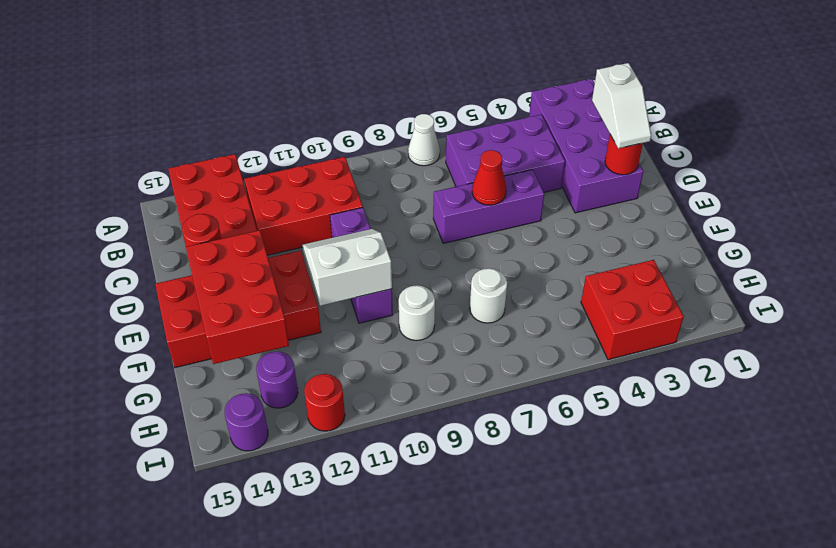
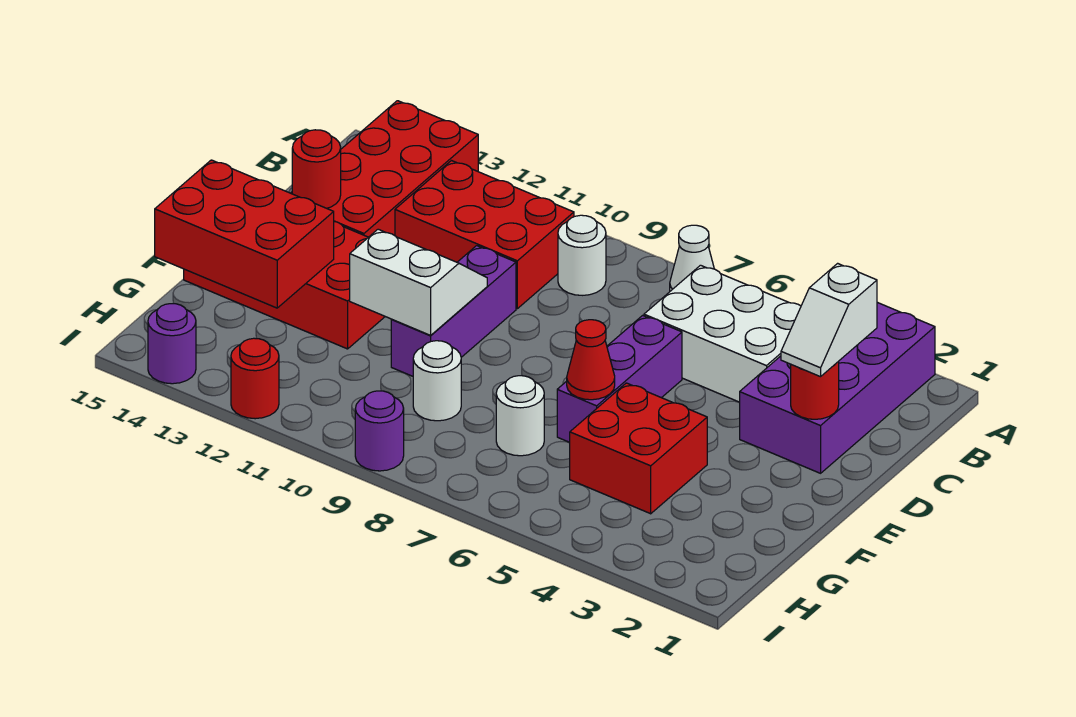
purple 2x3 brick [446,115,565,192] -> white 2x3 brick [644,265,801,402]
none -> white 1x1 round brick [558,215,606,295]
purple 1x3 brick [433,170,544,243] -> purple 1x3 brick turned to [557,315,682,442]
red 1x1 cone [472,150,506,205] -> red 1x1 cone moved to [567,320,615,400]
red 2x3 brick [186,230,289,364] -> red 2x3 brick turned to [155,160,334,308]
red 2x2 brick [581,260,684,360] -> red 2x2 brick moved to [569,383,707,514]
purple 1x1 round brick [256,352,298,408] -> purple 1x1 round brick moved to [355,391,404,471]

